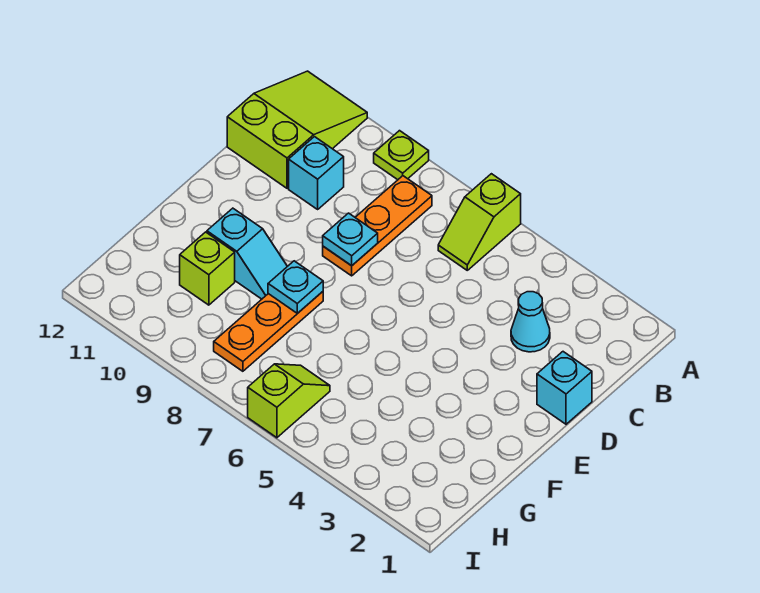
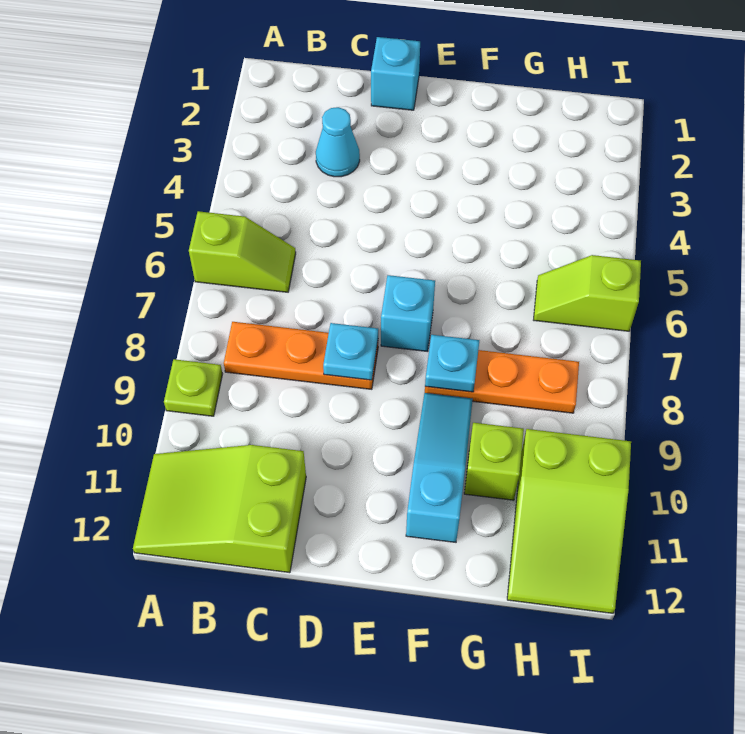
cyan 1x1 brick [289,137,344,209] -> cyan 1x1 brick moved to [381,275,435,352]
cyan 1x2 slope [207,208,287,299] -> cyan 1x3 slope [406,393,473,542]
none -> lime 2x3 slope [507,429,631,613]

